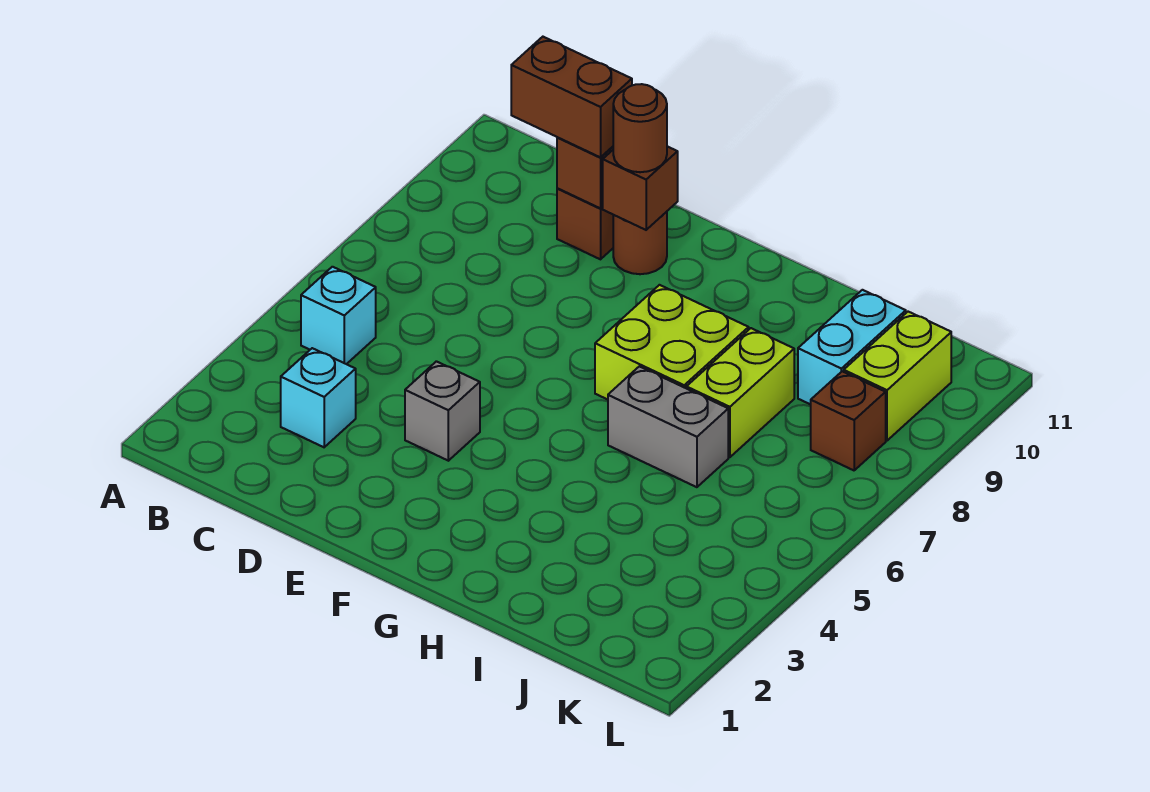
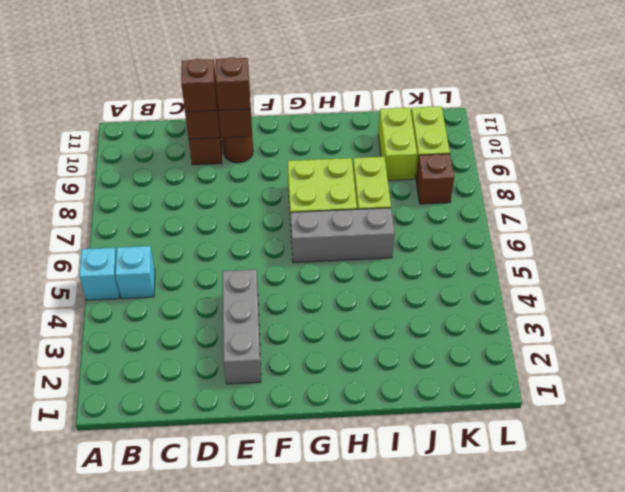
cyan 1x1 brick [281,348,356,447] -> cyan 1x1 brick moved to [79,248,120,300]
brown 1x2 brick [511,37,632,157] -> brown 1x1 brick [181,59,217,112]
grey 1x1 brick [405,361,480,461] -> grey 1x3 brick [223,270,261,384]
brown 1x1 round brick [613,84,667,172] -> brown 1x1 brick [216,57,250,110]
grey 1x2 brick [608,366,728,487] -> grey 1x3 brick [291,208,394,263]
cyan 1x2 brick [798,290,906,405] -> lime 1x2 brick [378,108,417,180]

